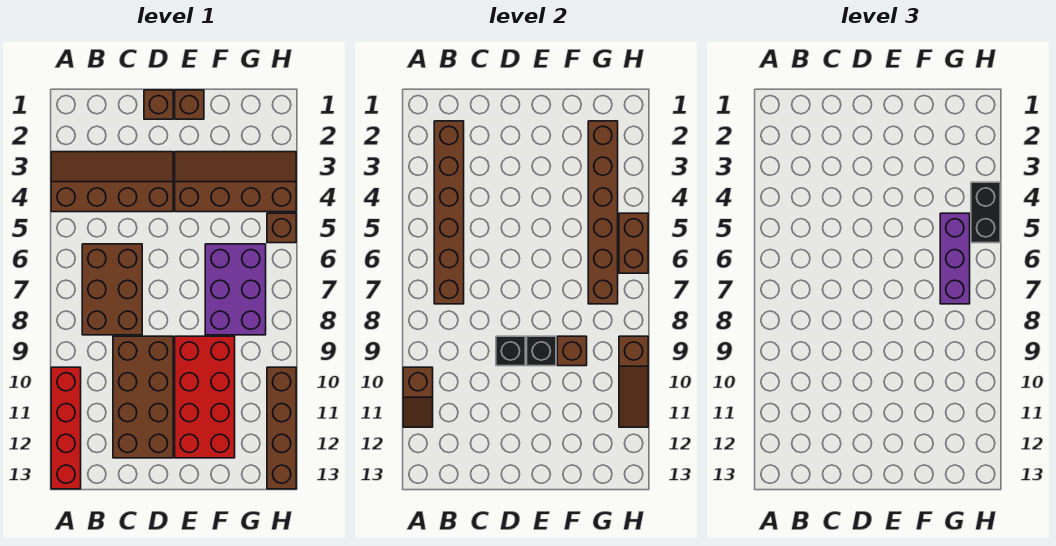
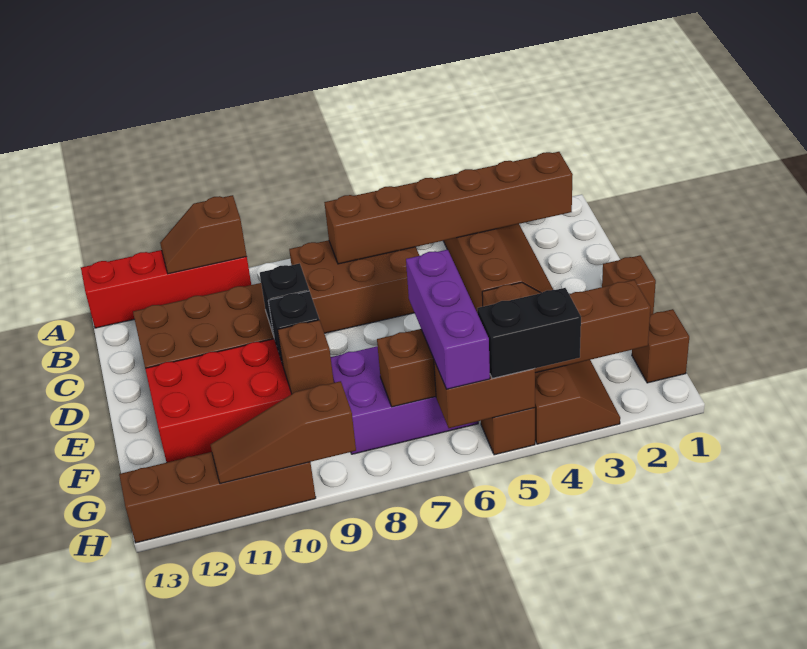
brown 1x1 brick [144,90,173,119] -> brown 1x1 brick moved to [632,309,689,383]
purple 1x3 brick [940,213,970,304] -> purple 1x3 brick turned to [406,250,490,389]

